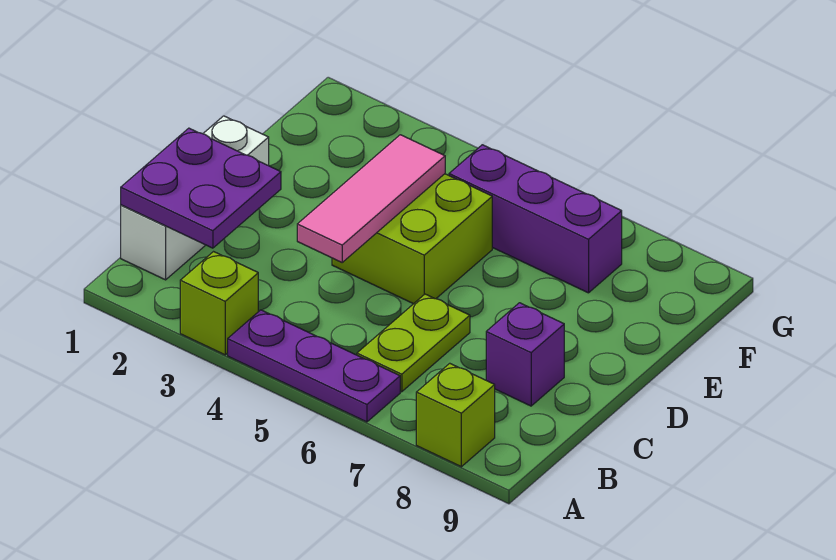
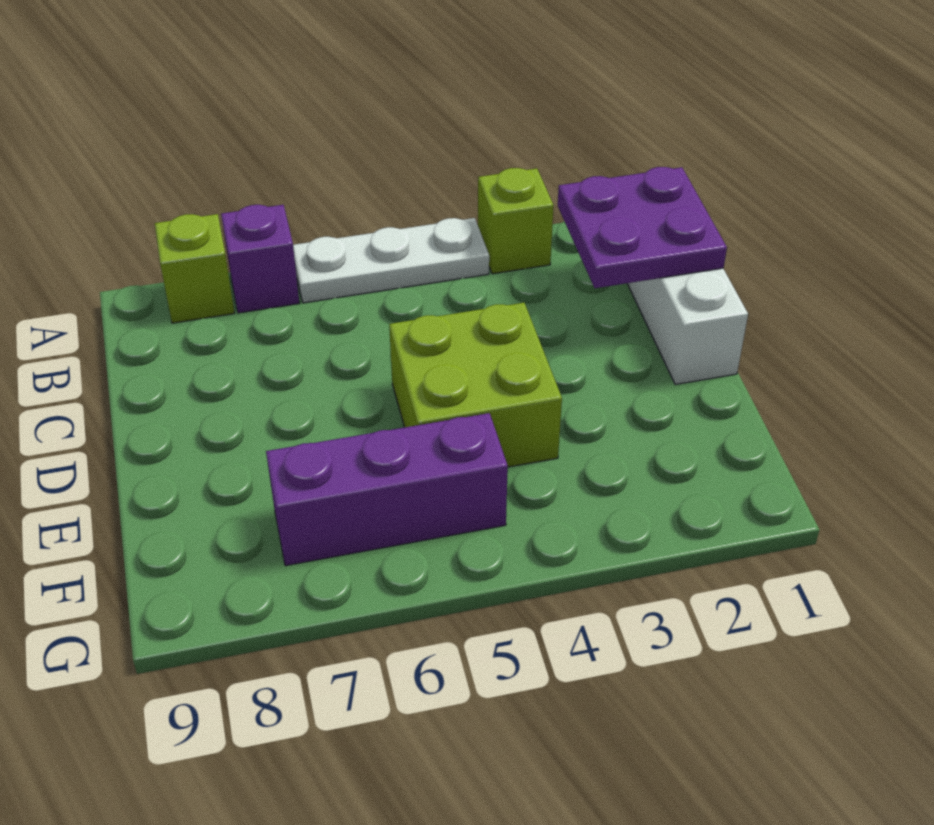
purple 1x3 plate [228,310,400,422] -> white 1x3 plate [293,218,489,303]
lime 1x2 plate [357,294,470,392] -> none
pink 1x3 tile [297,135,445,262] -> none
purple 1x1 brick [486,303,564,406] -> purple 1x1 brick moved to [221,205,299,313]

